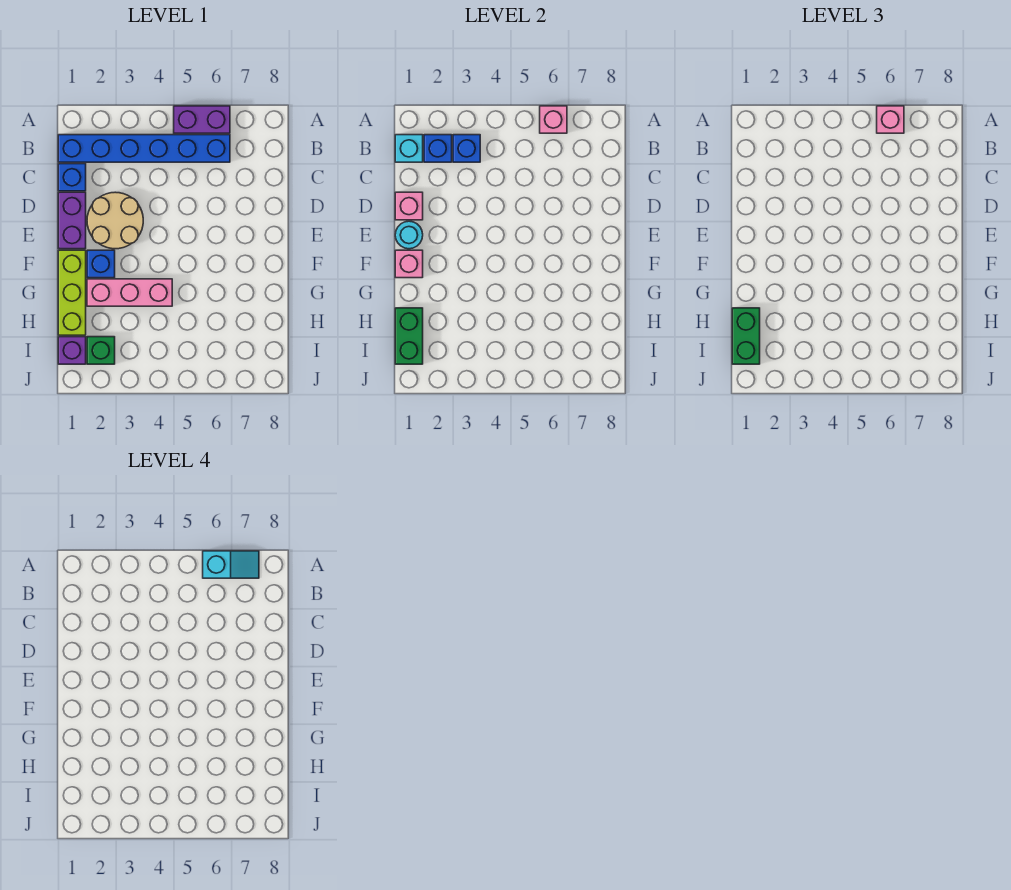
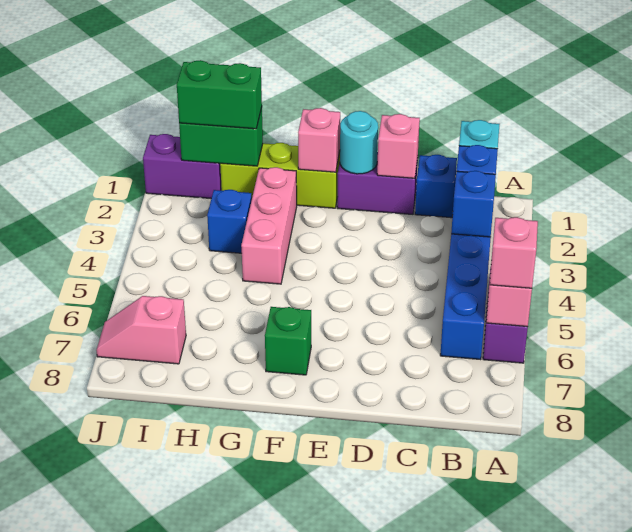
cyan 1x2 slope [203,551,259,578] -> none
tan 2x2 round brick [87,192,143,249] -> none
blue 1x1 brick [87,250,115,278] -> blue 1x1 brick moved to [207,190,252,253]
purple 1x1 brick [58,337,86,364] -> purple 1x2 brick [143,134,222,199]
green 1x1 brick [87,337,115,364] -> green 1x1 brick moved to [265,307,311,375]
none -> pink 1x2 slope [96,296,186,364]

